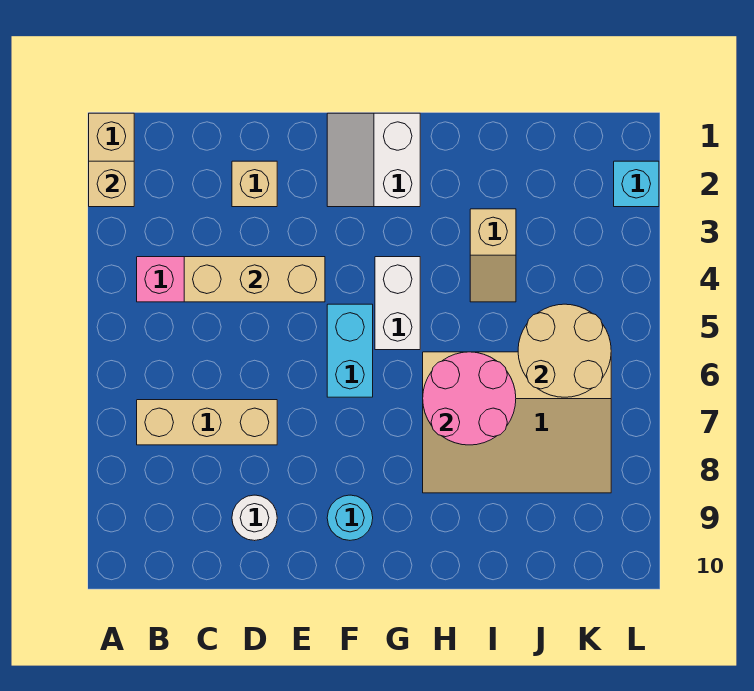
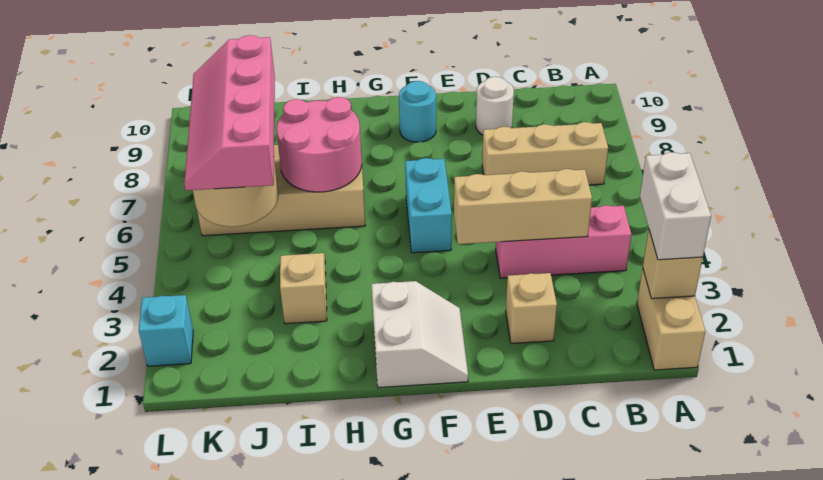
white 1x2 brick [375,257,420,350] -> white 1x2 brick moved to [640,152,711,260]
none -> pink 2x4 slope [184,35,275,190]

